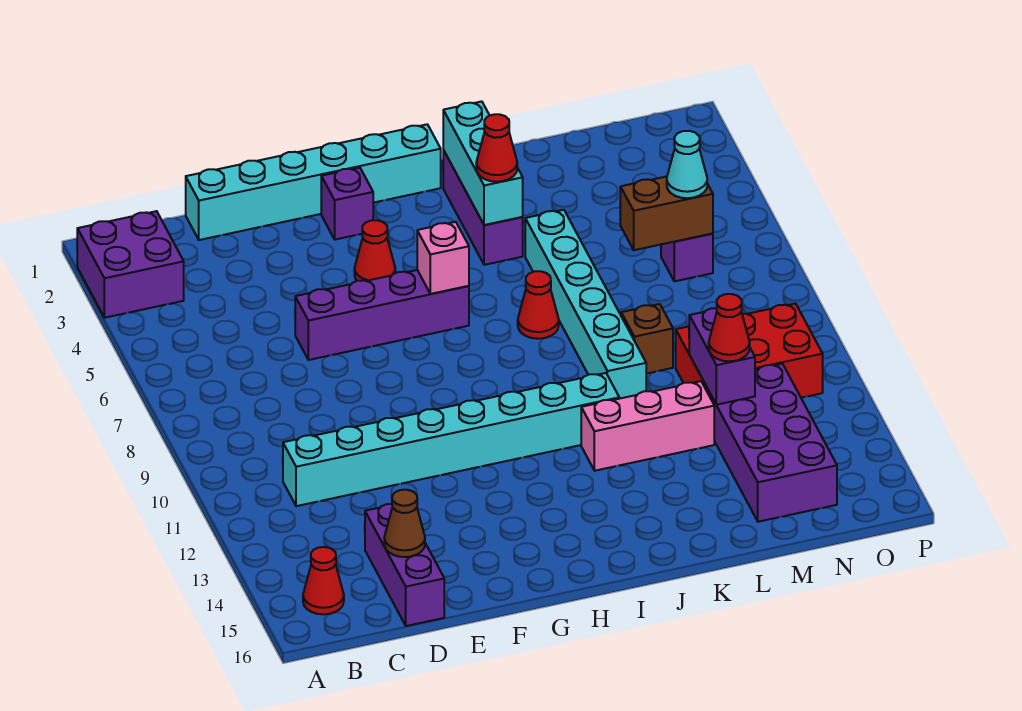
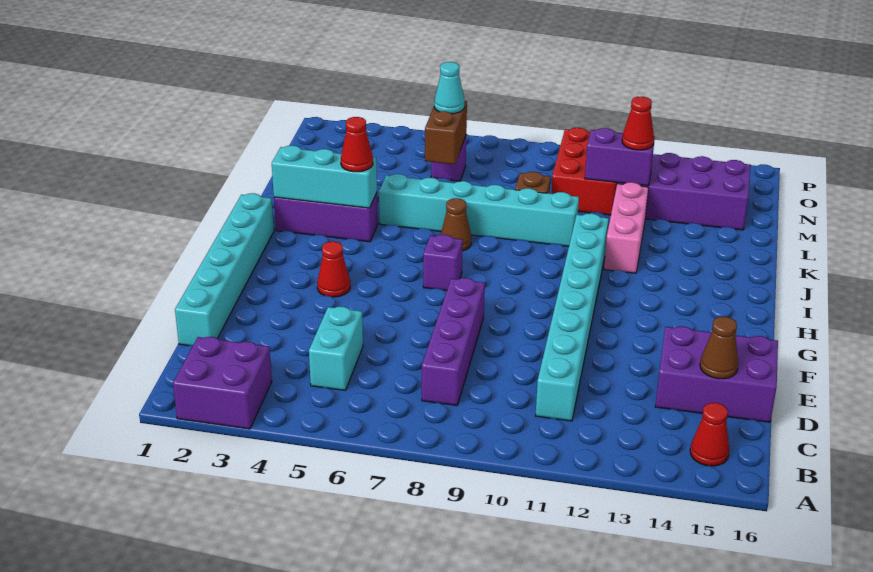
none -> cyan 1x2 brick [309,307,363,390]
purple 1x3 brick [365,504,444,626] -> purple 2x3 brick [655,326,778,422]
purple 1x4 brick [295,270,469,360] -> purple 1x4 brick moved to [422,278,485,406]
purple 1x1 brick [321,168,373,240] -> purple 1x1 brick moved to [423,235,463,291]
pink 1x1 brick [417,222,469,294] -> none
red 1x1 cone [518,271,559,339] -> brown 1x1 cone [441,198,472,251]

